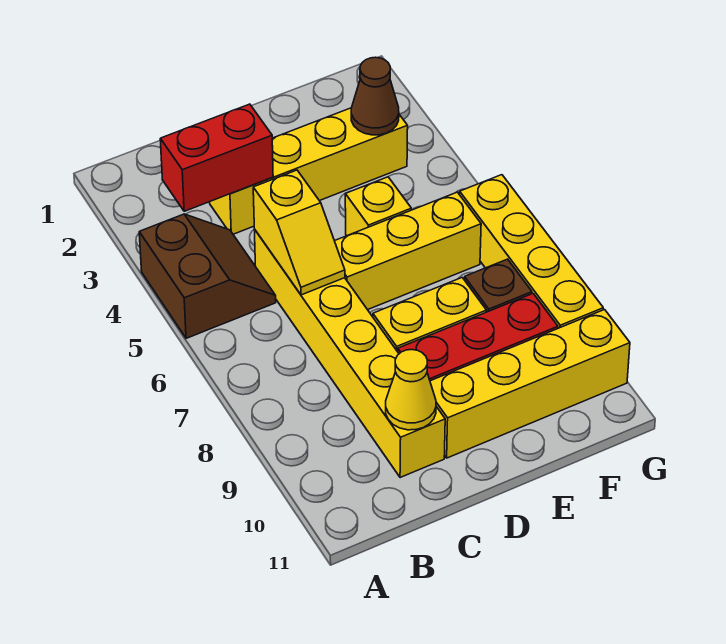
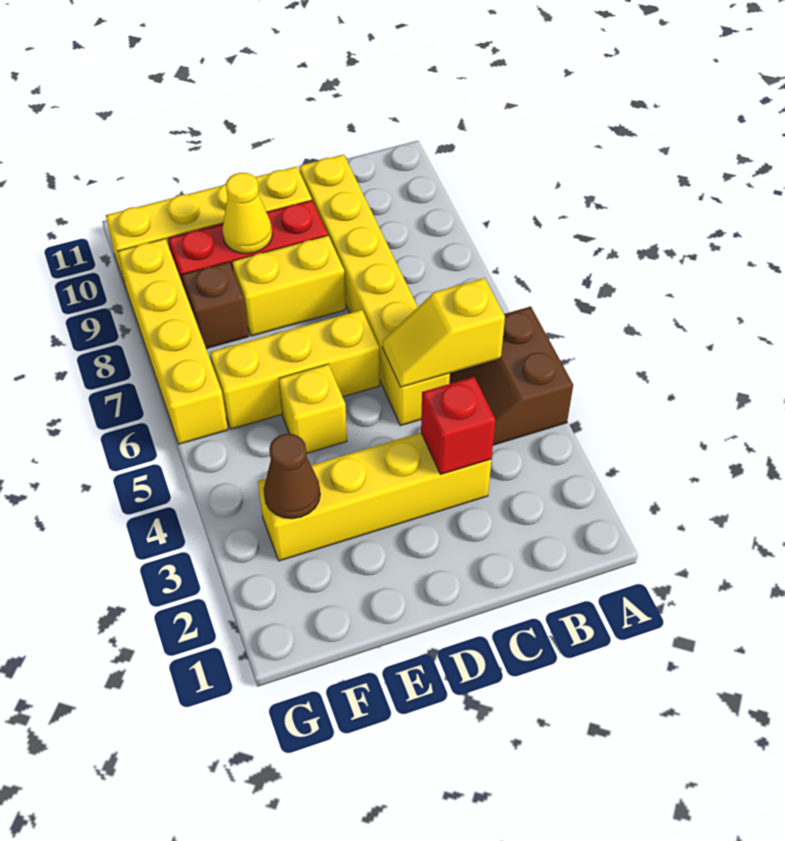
red 1x2 brick [160,104,273,211] -> red 1x1 brick [421,377,495,474]
yellow 1x2 slope [253,170,345,295] -> yellow 1x2 slope turned to [383,278,505,387]
yellow 1x1 cone [386,350,436,430] -> yellow 1x1 cone moved to [222,173,272,254]

